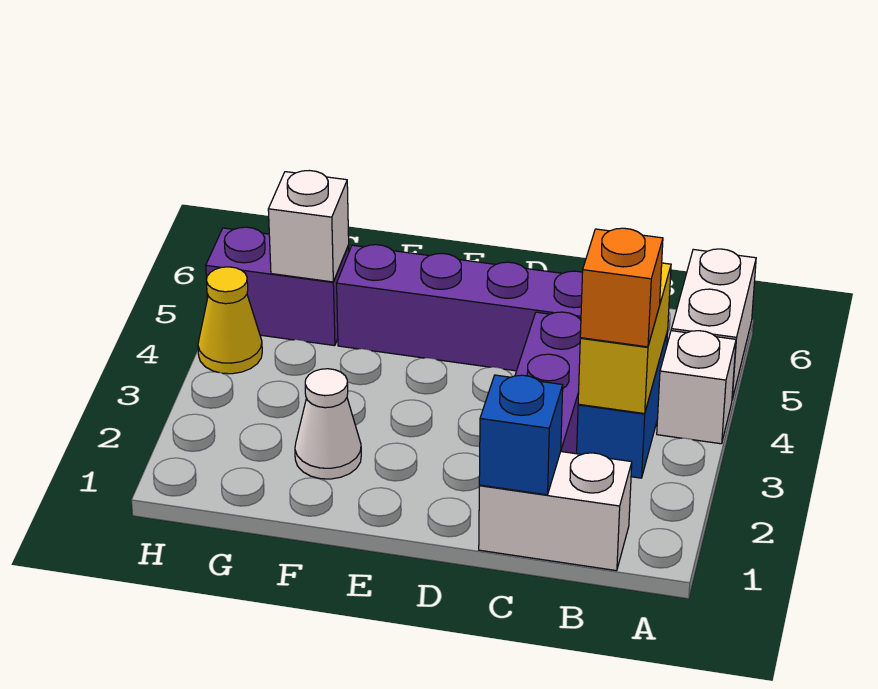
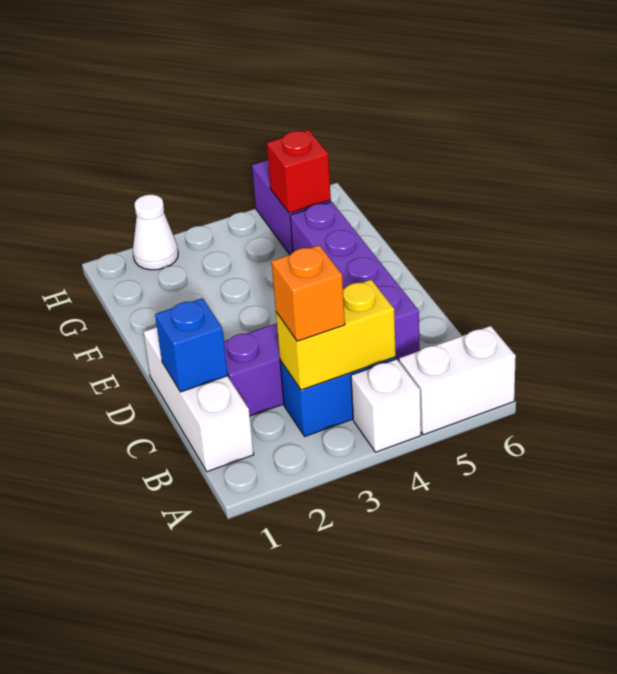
white 1x2 brick [479,452,632,571] -> white 1x3 brick [144,327,254,472]
white 1x1 cone [295,369,361,479] -> white 1x1 cone moved to [133,195,178,270]
white 1x1 brick [268,171,349,282] -> red 1x1 brick [267,130,331,213]
yellow 1x1 cone [198,267,262,374] -> none

